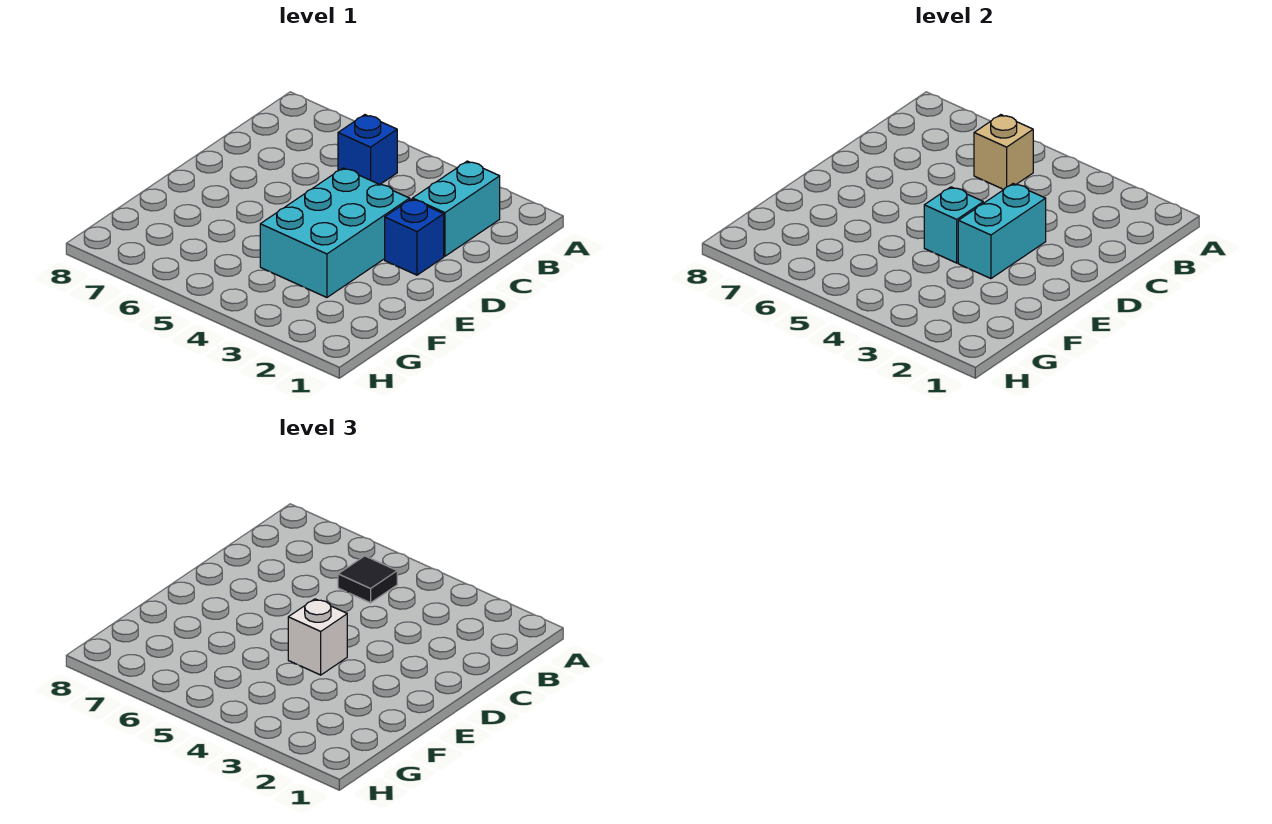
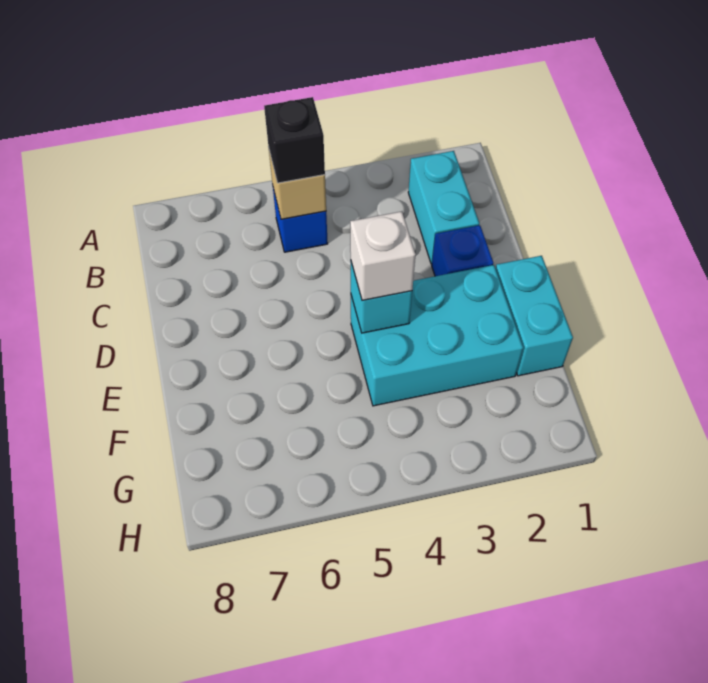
black 1x1 tile [338,556,397,603] -> black 1x1 brick [264,97,325,183]
cyan 2x3 brick [260,168,410,297] -> cyan 2x3 brick turned to [351,265,523,406]
cyan 1x2 brick [958,184,1046,279] -> cyan 1x2 brick moved to [496,256,573,376]

